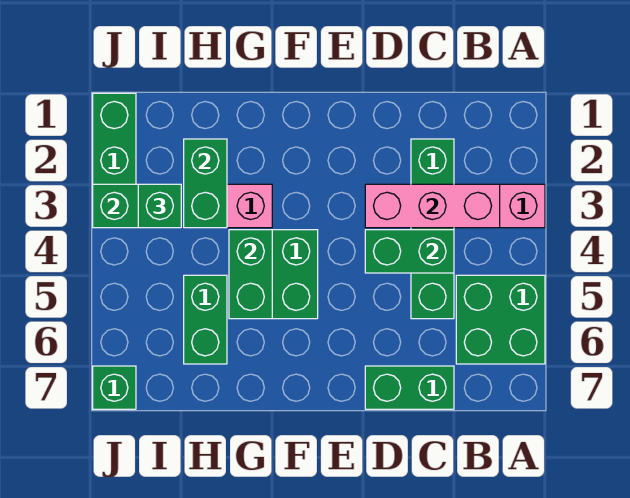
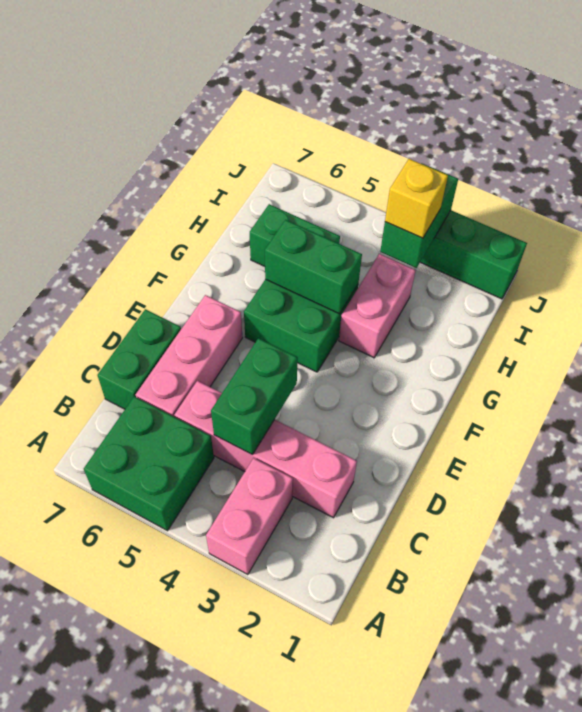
pink 1x3 brick [365,184,500,228] -> pink 1x3 brick moved to [136,295,243,417]
green 1x4 brick [411,139,454,319] -> pink 1x4 brick [174,381,357,518]
green 1x2 brick [184,139,227,228] -> none
green 1x1 brick [138,184,181,228] -> yellow 1x1 brick [385,159,448,238]
green 1x1 brick [93,366,136,409] -> none

